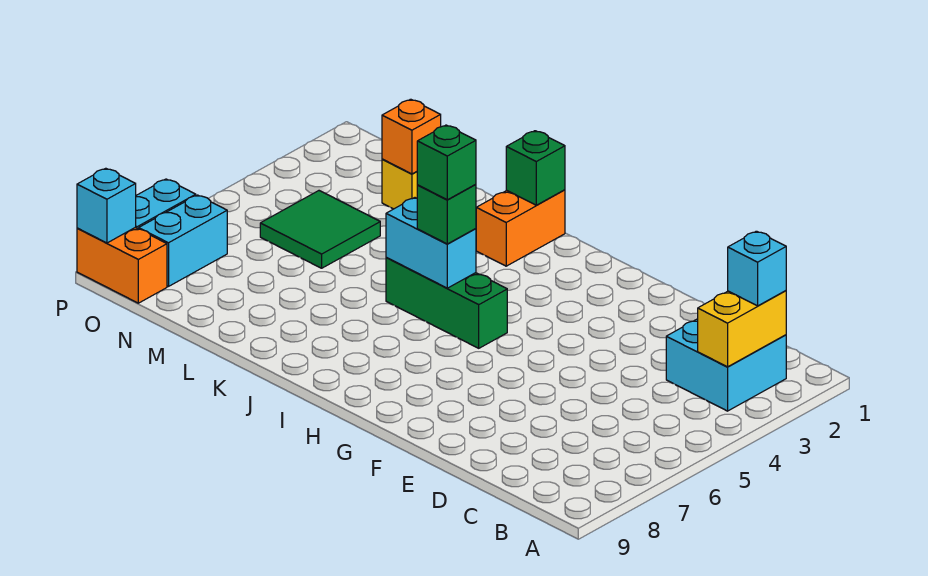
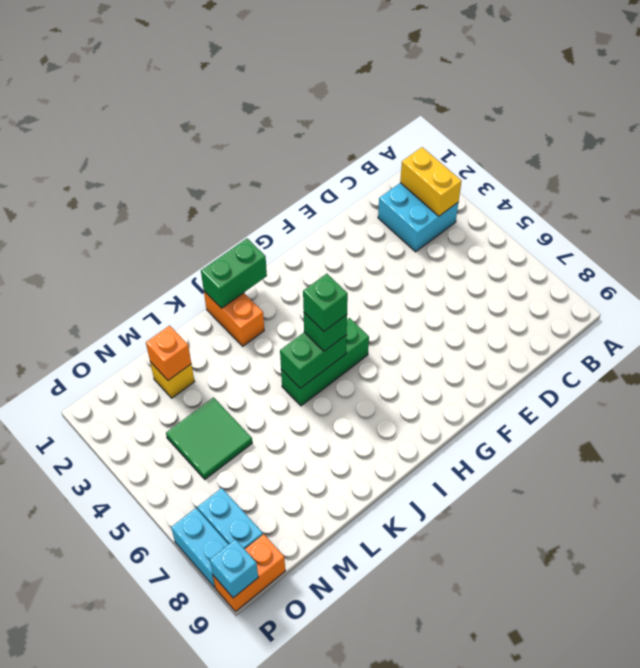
cyan 1x1 brick [728,231,786,306] -> none
cyan 1x2 brick [386,198,476,288] -> green 1x2 brick [280,332,347,388]
green 1x1 brick [506,131,565,205] -> green 1x2 brick [201,239,267,308]

